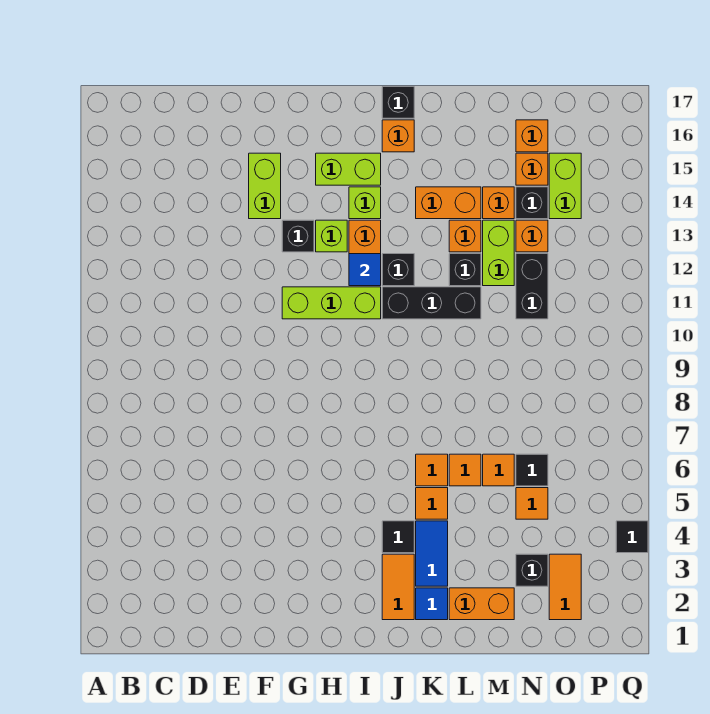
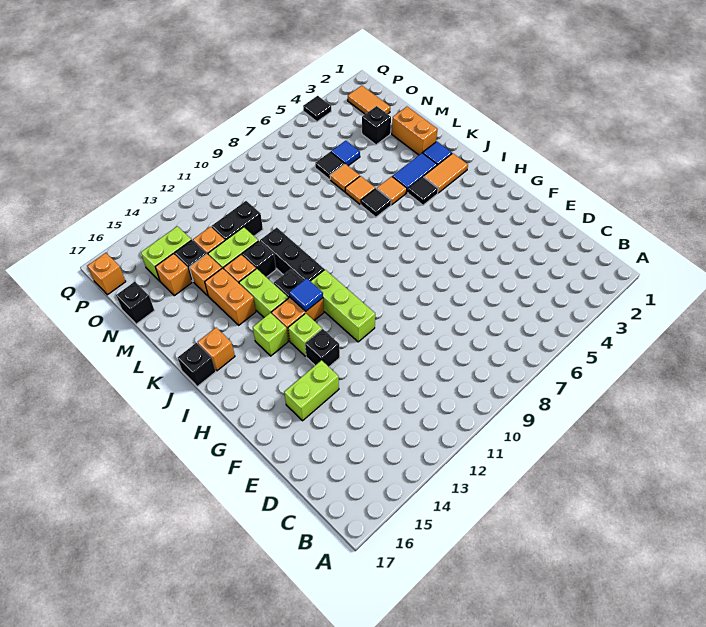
lime 1x2 brick [316,153,381,185] -> lime 1x2 brick moved to [239,269,288,317]
orange 1x1 tile [416,454,448,486] -> black 1x1 tile [361,189,391,217]
orange 1x1 tile [516,488,548,519] -> blue 1x1 tile [331,141,360,166]
orange 1x1 brick [516,120,548,152] -> orange 1x1 brick moved to [87,253,126,295]
none -> black 1x1 brick [116,282,154,324]
orange 1x2 tile [549,554,581,620] -> orange 1x2 tile turned to [348,86,390,114]

